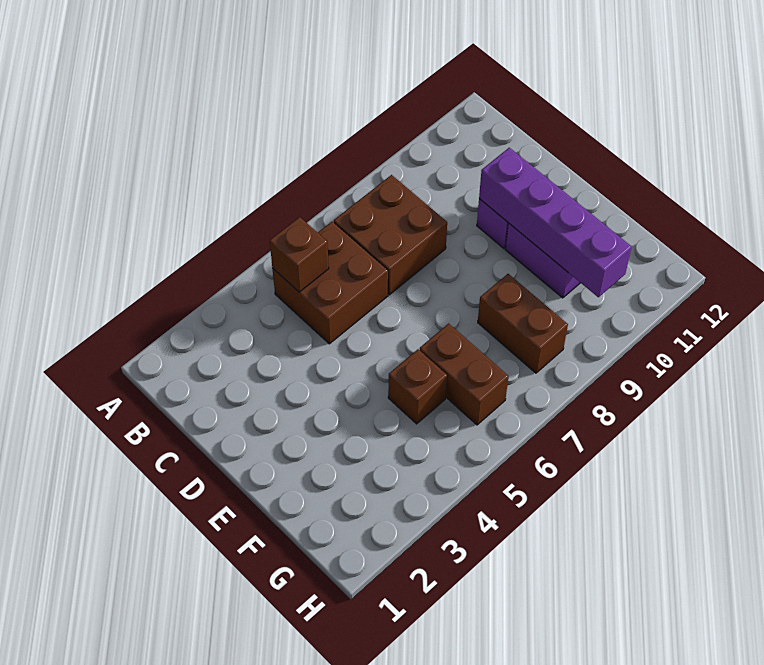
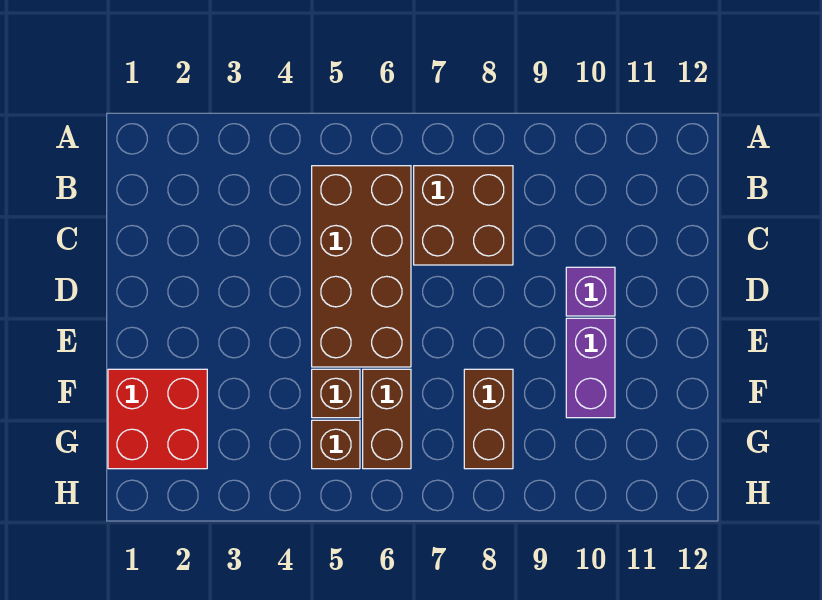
brown 2x2 brick [272,221,388,344] -> brown 2x4 brick [312,166,411,367]
brown 1x1 brick [270,217,329,292] -> brown 1x1 brick moved to [312,420,360,469]
purple 1x4 brick [479,148,632,297] -> none
none -> red 2x2 brick [108,369,207,469]

